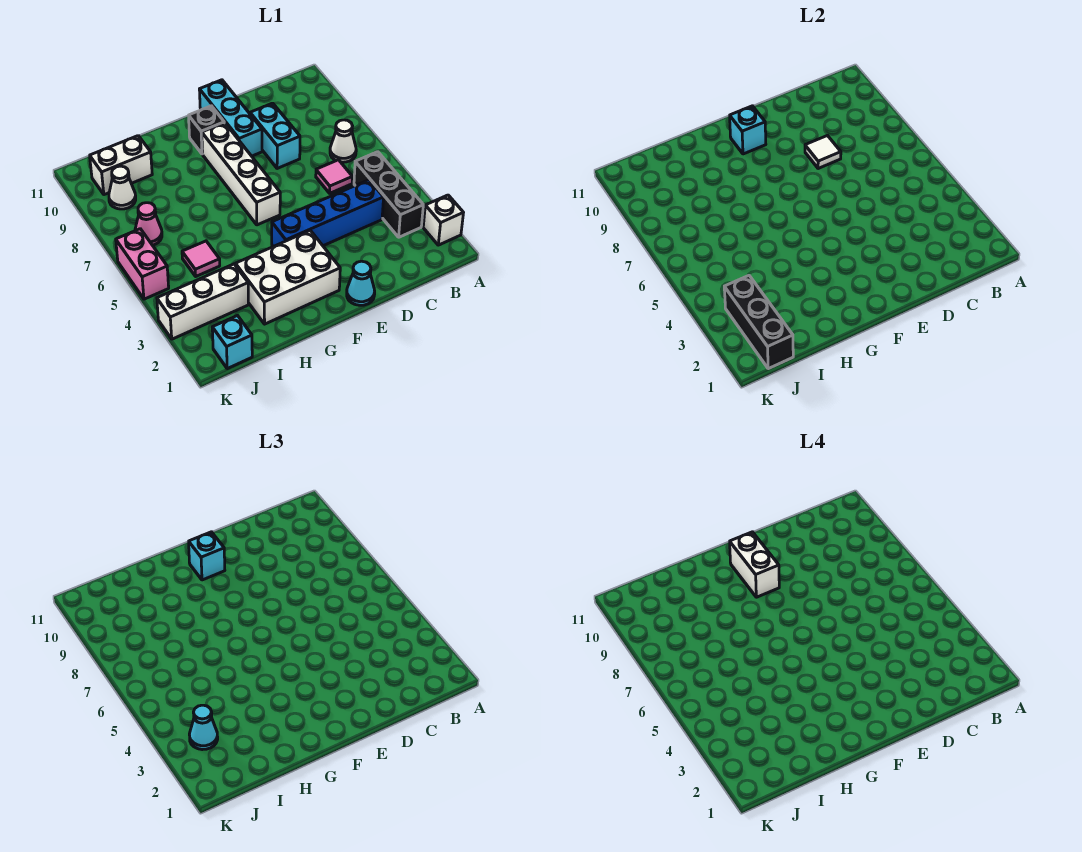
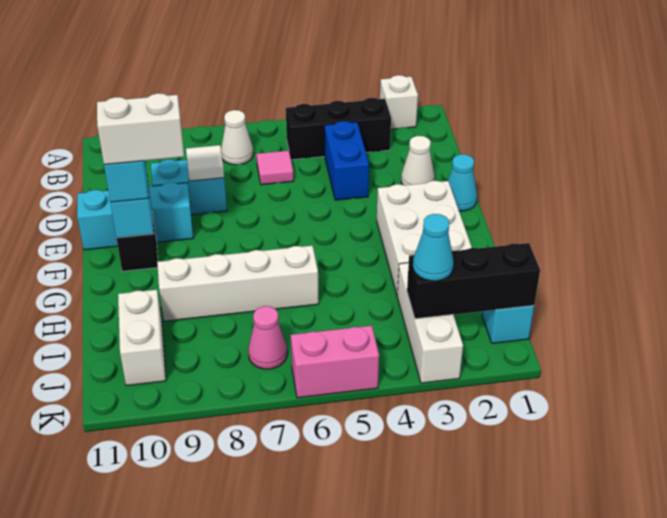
blue 1x4 brick [272,180,384,247] -> blue 1x2 brick [325,121,369,200]
white 1x4 brick [202,123,280,225] -> white 1x4 brick moved to [157,246,319,321]
pink 1x1 tile [182,241,220,276] -> none
white 1x1 cone [109,166,136,209] -> white 1x1 cone moved to [401,136,435,185]

